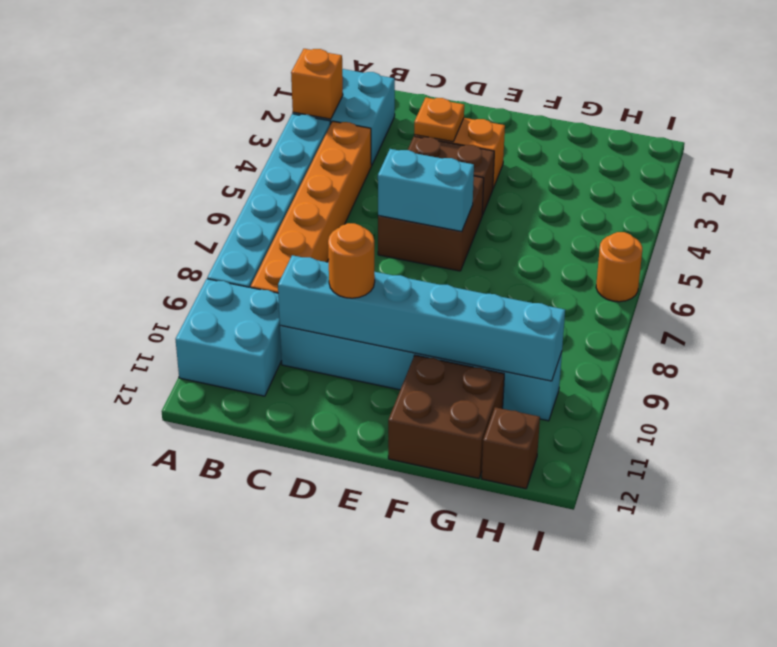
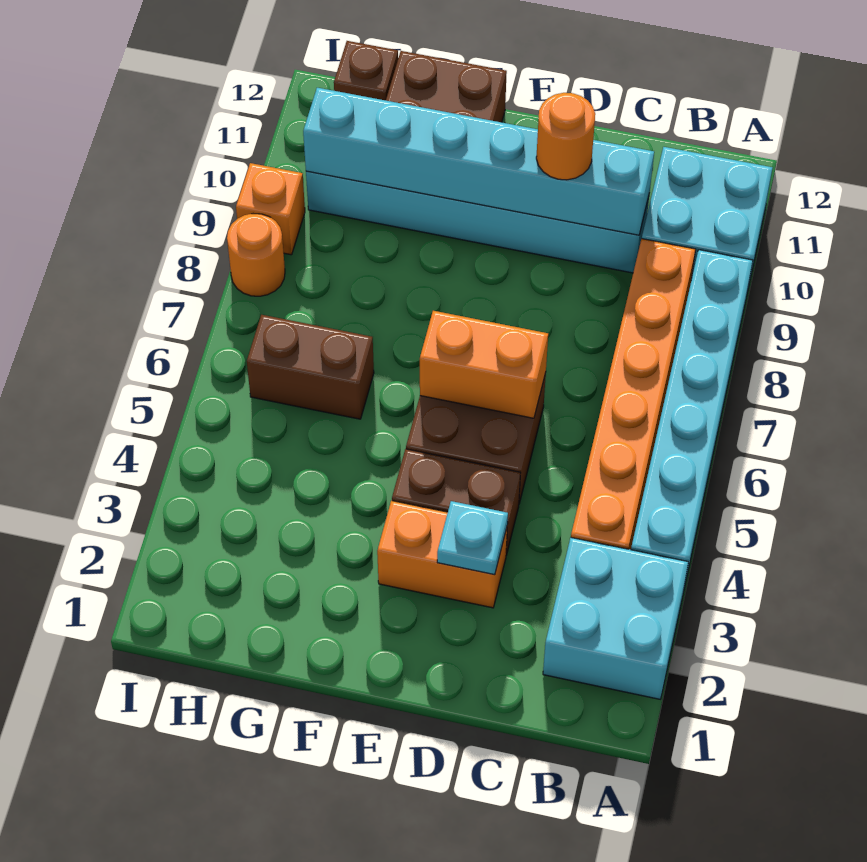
orange 1x1 brick [291,49,343,119] -> orange 1x1 brick moved to [236,163,305,255]
orange 1x1 plate [414,98,464,142] -> cyan 1x1 plate [437,501,508,575]
cyan 1x2 brick [378,149,474,232] -> orange 1x2 brick [420,311,548,418]
none -> brown 1x2 brick [247,315,374,419]
orange 1x1 round brick [596,232,642,302] -> orange 1x1 round brick moved to [227,214,285,296]

